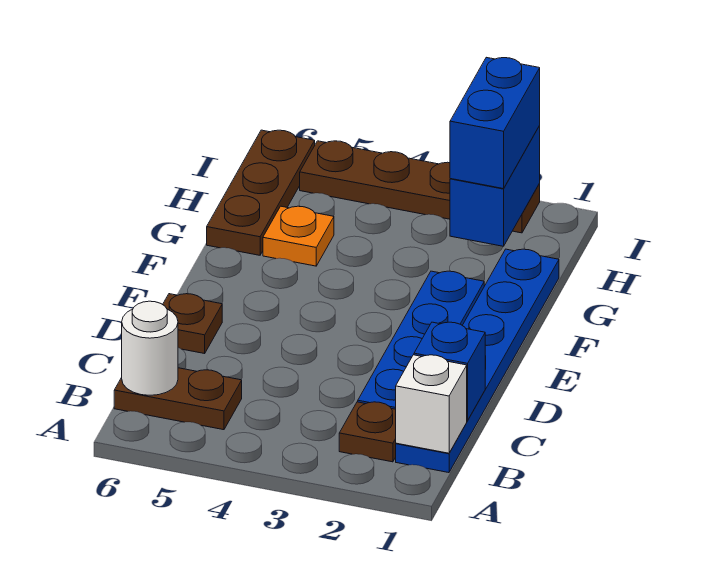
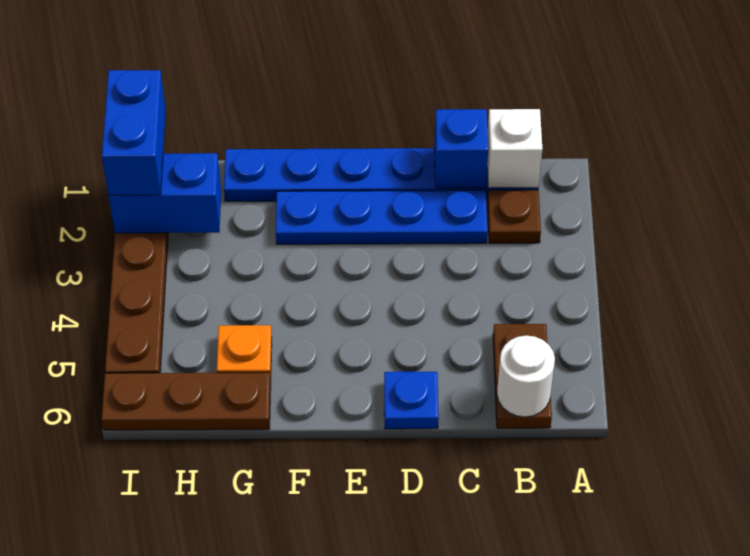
brown 1x1 plate [163,294,222,354] -> blue 1x1 plate [384,372,439,429]
blue 1x2 brick [450,57,540,189] -> blue 1x2 brick turned to [102,70,166,195]

